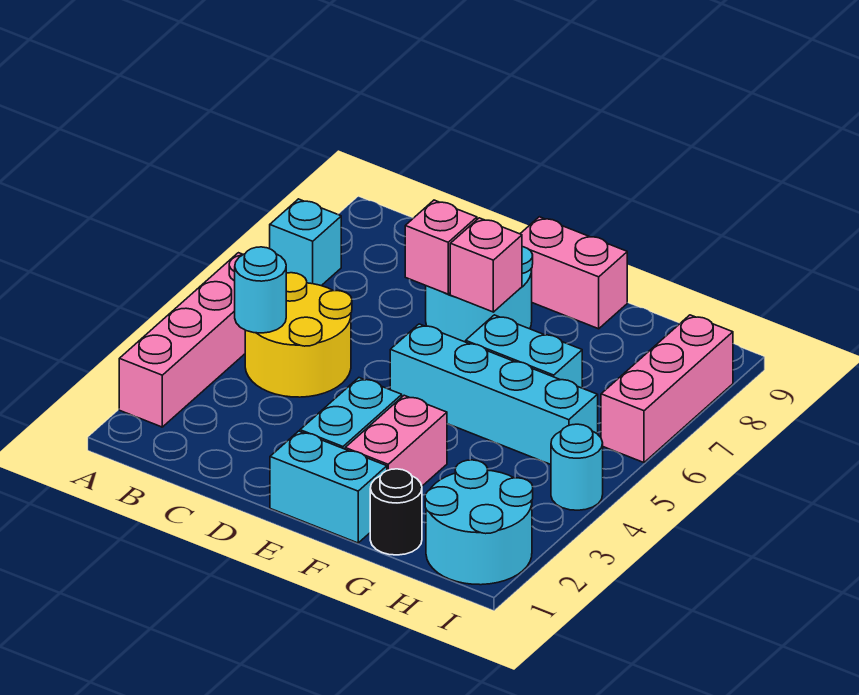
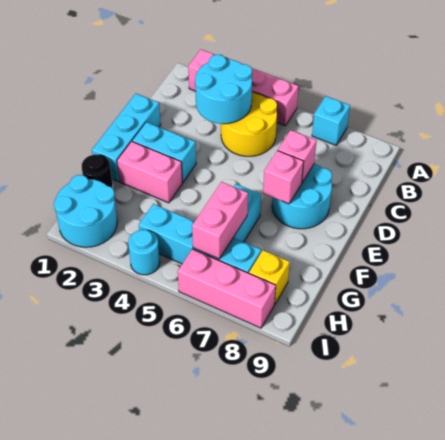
cyan 1x1 round brick [235,247,286,333] -> cyan 2x2 round brick [195,55,252,124]
cyan 1x2 brick [270,431,387,543] -> cyan 1x3 brick [92,94,161,181]
cyan 1x4 brick [390,324,598,464] -> cyan 1x4 brick turned to [139,204,261,273]
pink 1x2 brick [520,217,627,329] -> pink 1x2 brick moved to [192,182,248,259]
none -> yellow 1x1 brick [249,250,290,304]

